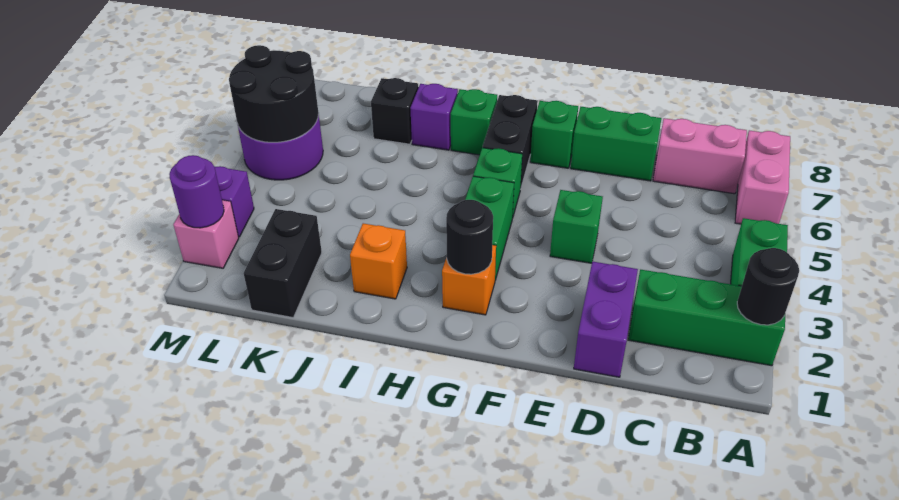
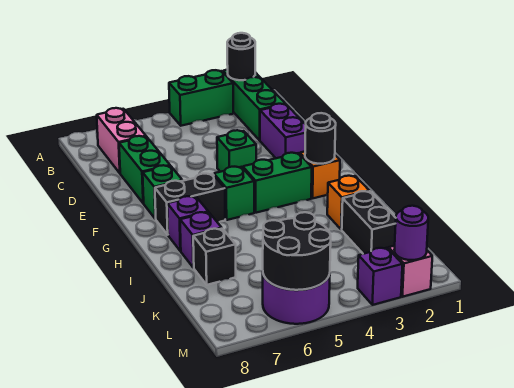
pink 1x2 brick [735,130,790,224] -> none
purple 1x2 brick [574,261,638,377] -> purple 1x2 brick turned to [260,104,306,158]
green 1x1 brick [451,89,497,155] -> purple 1x1 brick [167,196,208,251]
black 1x2 brick [244,209,322,318] -> black 1x2 brick turned to [342,191,396,254]

